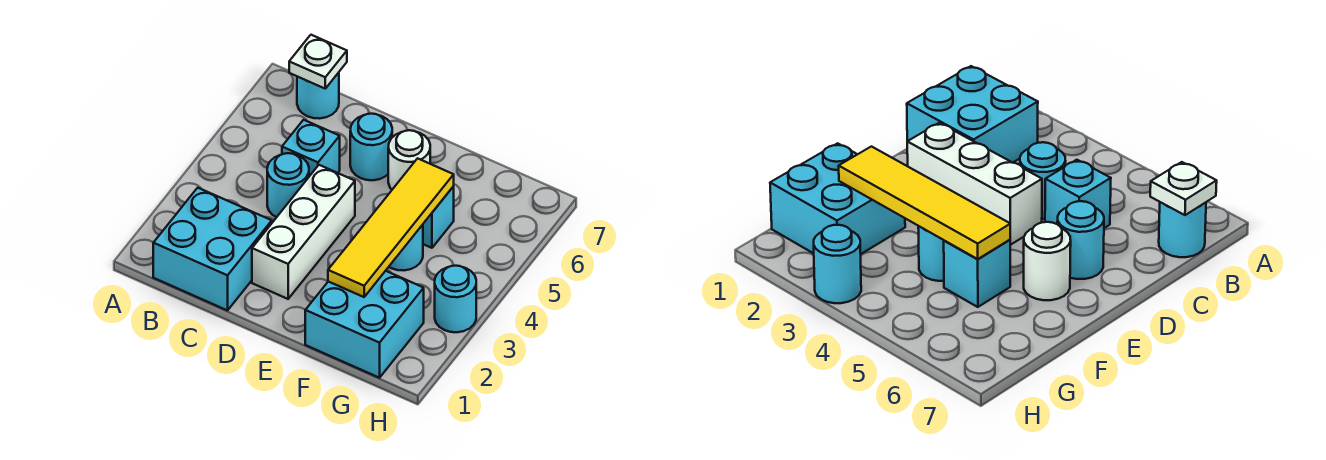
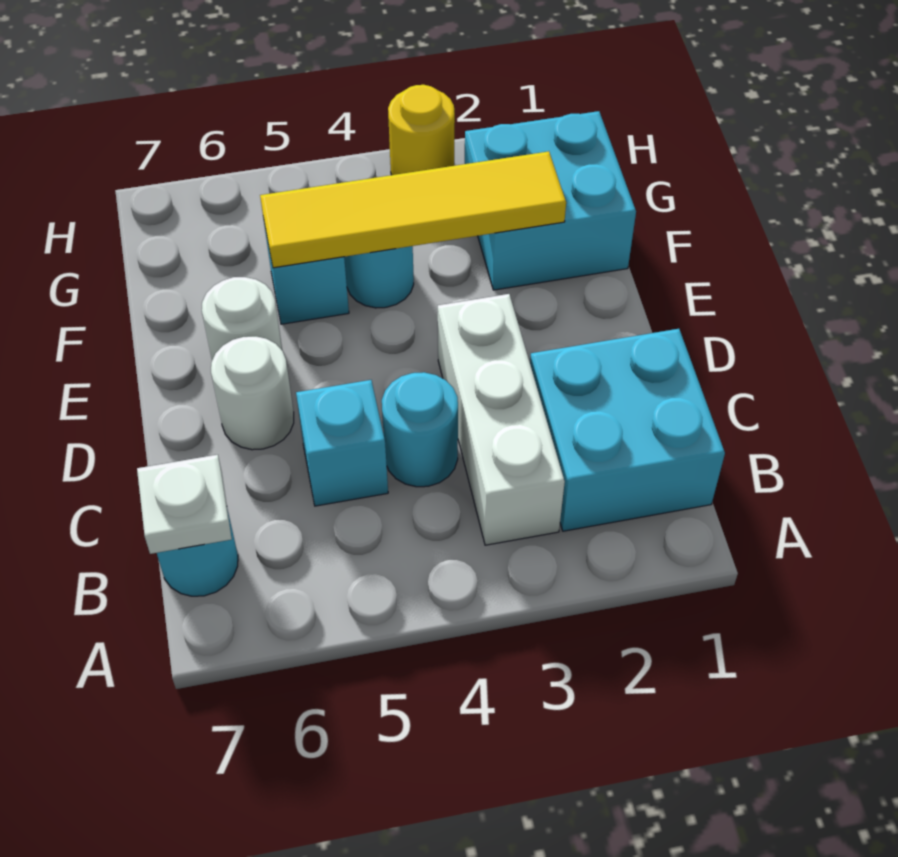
white 1x3 brick [252,165,355,299] -> white 1x3 brick turned to [438,294,565,545]
cyan 1x1 round brick [350,114,392,180] -> white 1x1 round brick [211,336,294,450]
cyan 1x1 round brick [435,266,476,332] -> yellow 1x1 round brick [388,85,455,175]

